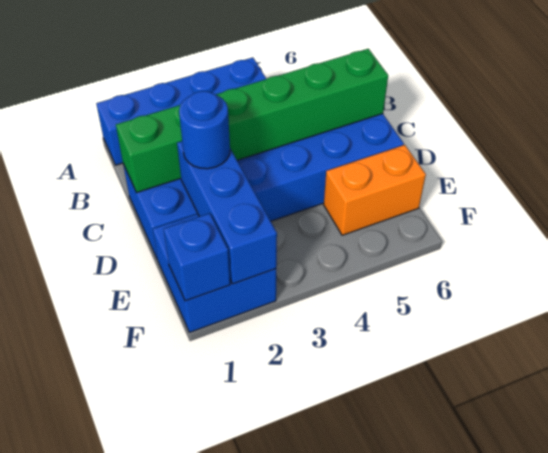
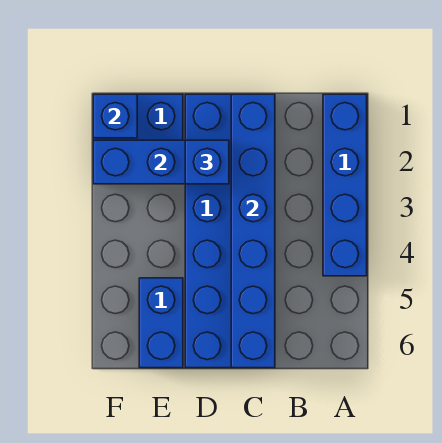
green 1x6 brick [116,49,388,192] -> blue 1x6 brick [231,94,275,368]
blue 1x1 round brick [179,91,230,169] -> blue 1x1 brick [185,140,229,184]
orange 1x2 brick [324,145,426,235] -> blue 1x2 brick [139,278,183,368]

